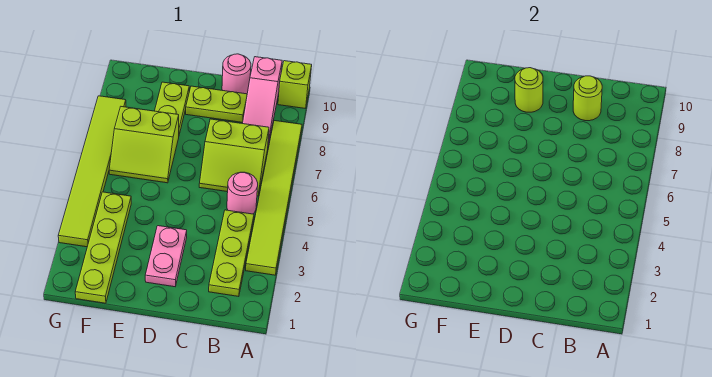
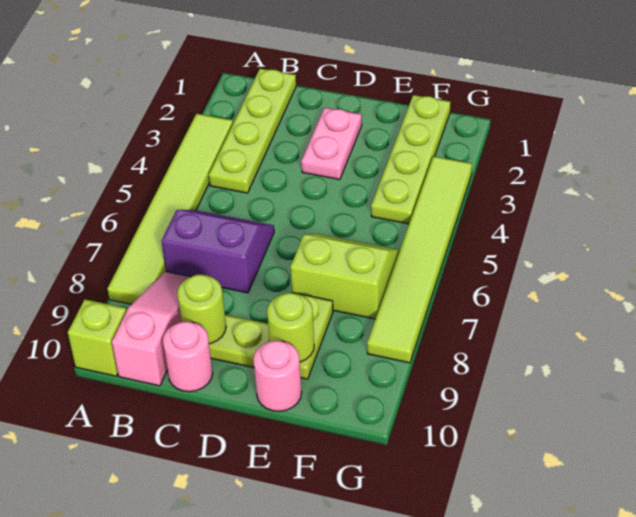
lime 1x3 plate [209,210,254,297] -> lime 1x4 plate [209,69,296,193]
pink 1x1 round brick [227,172,258,214] -> pink 1x1 round brick moved to [253,341,302,411]
lime 2x2 slope [199,119,269,196] -> purple 2x2 slope [161,210,274,293]

